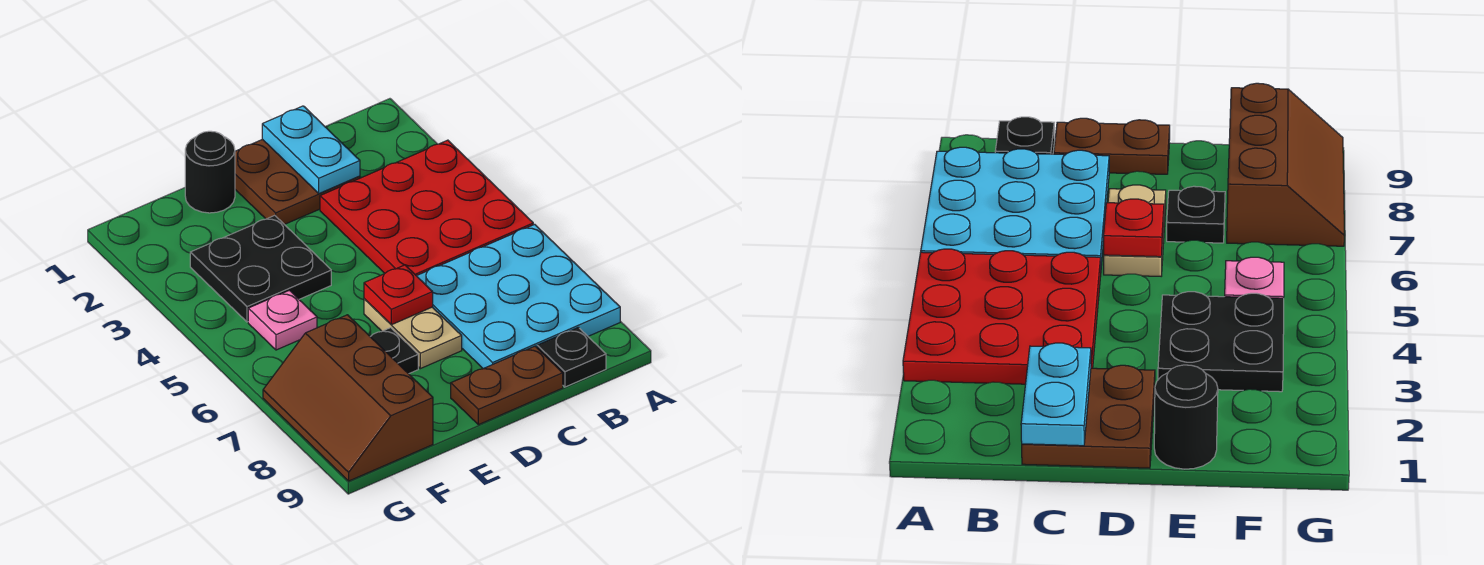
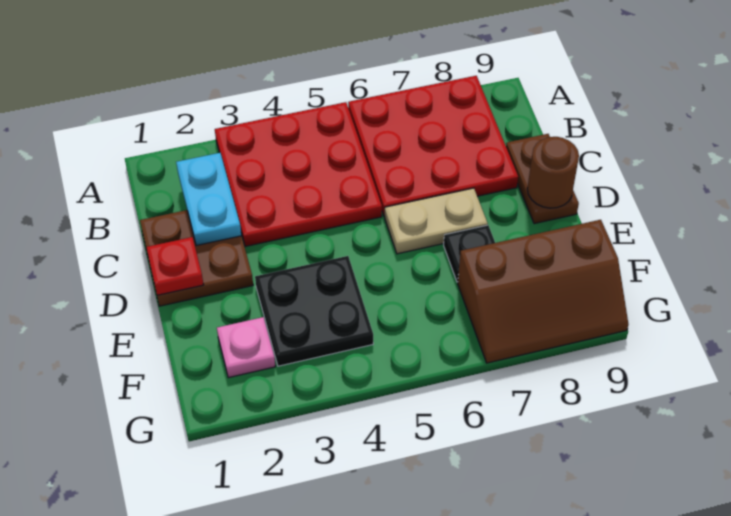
cyan 3x3 plate [417,224,620,369] -> red 3x3 plate [348,76,518,216]
black 1x1 plate [537,327,606,387] -> none
cyan 1x2 plate [262,106,360,193] -> cyan 1x2 plate turned to [176,153,241,246]
red 1x1 plate [364,265,433,325] -> red 1x1 plate moved to [146,237,204,295]
none -> brown 1x1 round brick [527,137,579,208]
black 1x1 round brick [185,131,235,213] -> none
pink 1x1 plate [248,290,317,350] -> pink 1x1 plate moved to [217,317,275,378]

